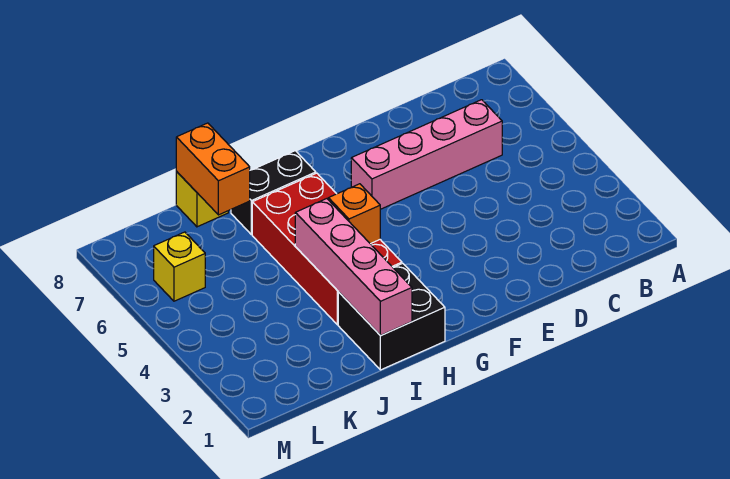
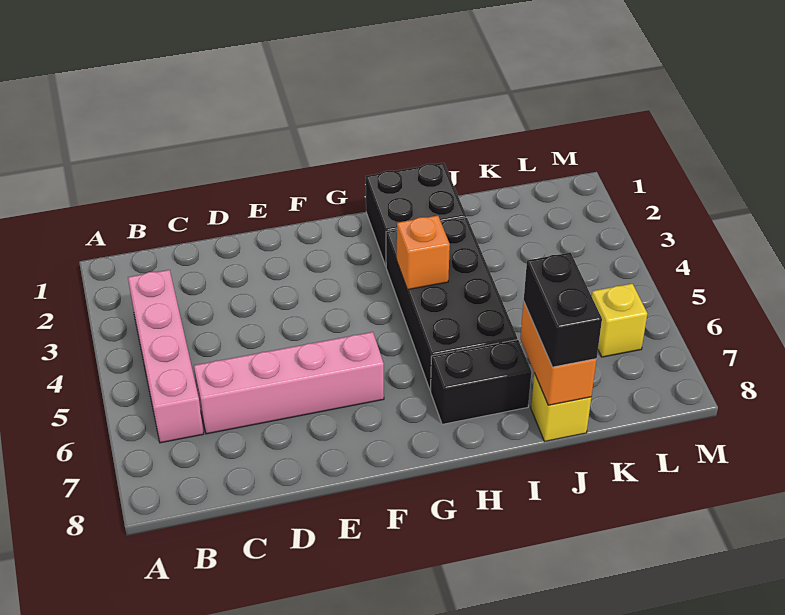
red 2x4 brick [252,173,402,325] -> black 2x4 brick [386,218,517,390]
pink 1x4 brick [295,199,412,336] -> pink 1x4 brick moved to [128,270,204,443]
none -> black 1x2 brick [524,253,602,367]

